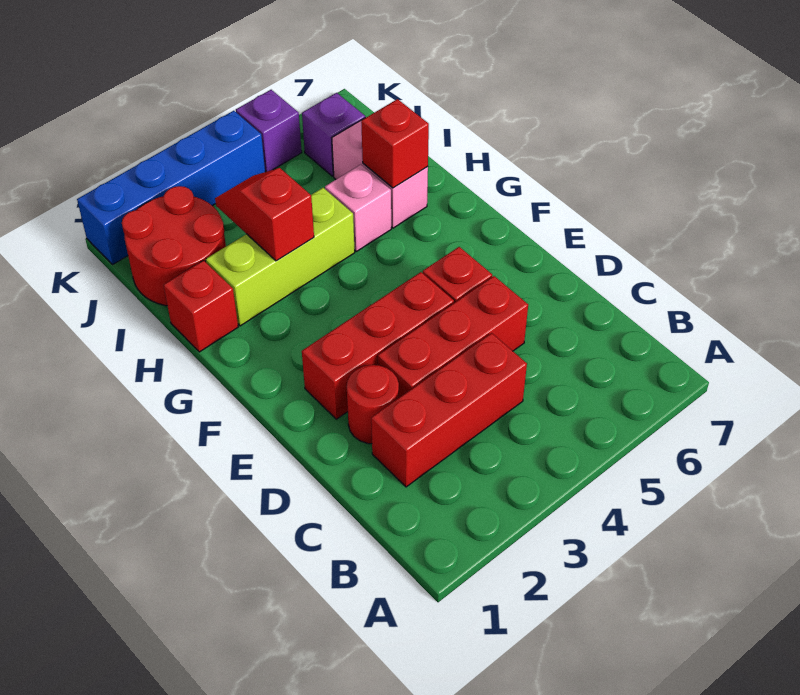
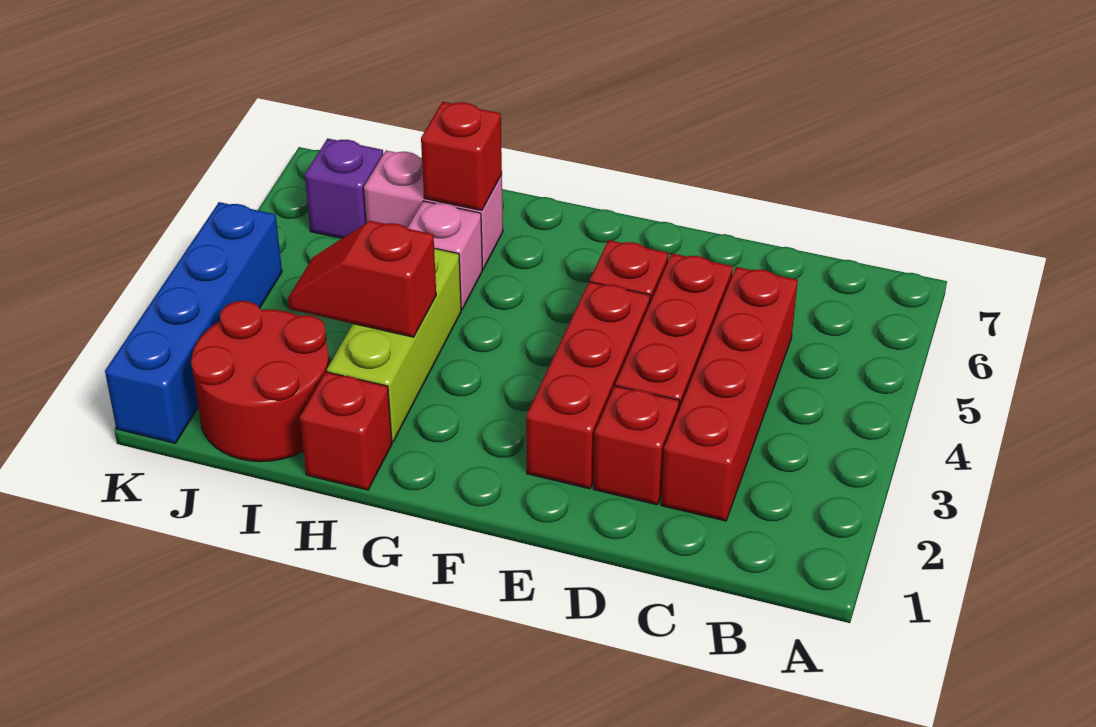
red 1x3 brick [371,333,527,487] -> red 1x4 brick [661,267,798,521]
red 1x1 round brick [347,365,399,444] -> red 1x1 brick [593,386,679,505]
purple 1x1 brick [236,90,302,172] -> none

